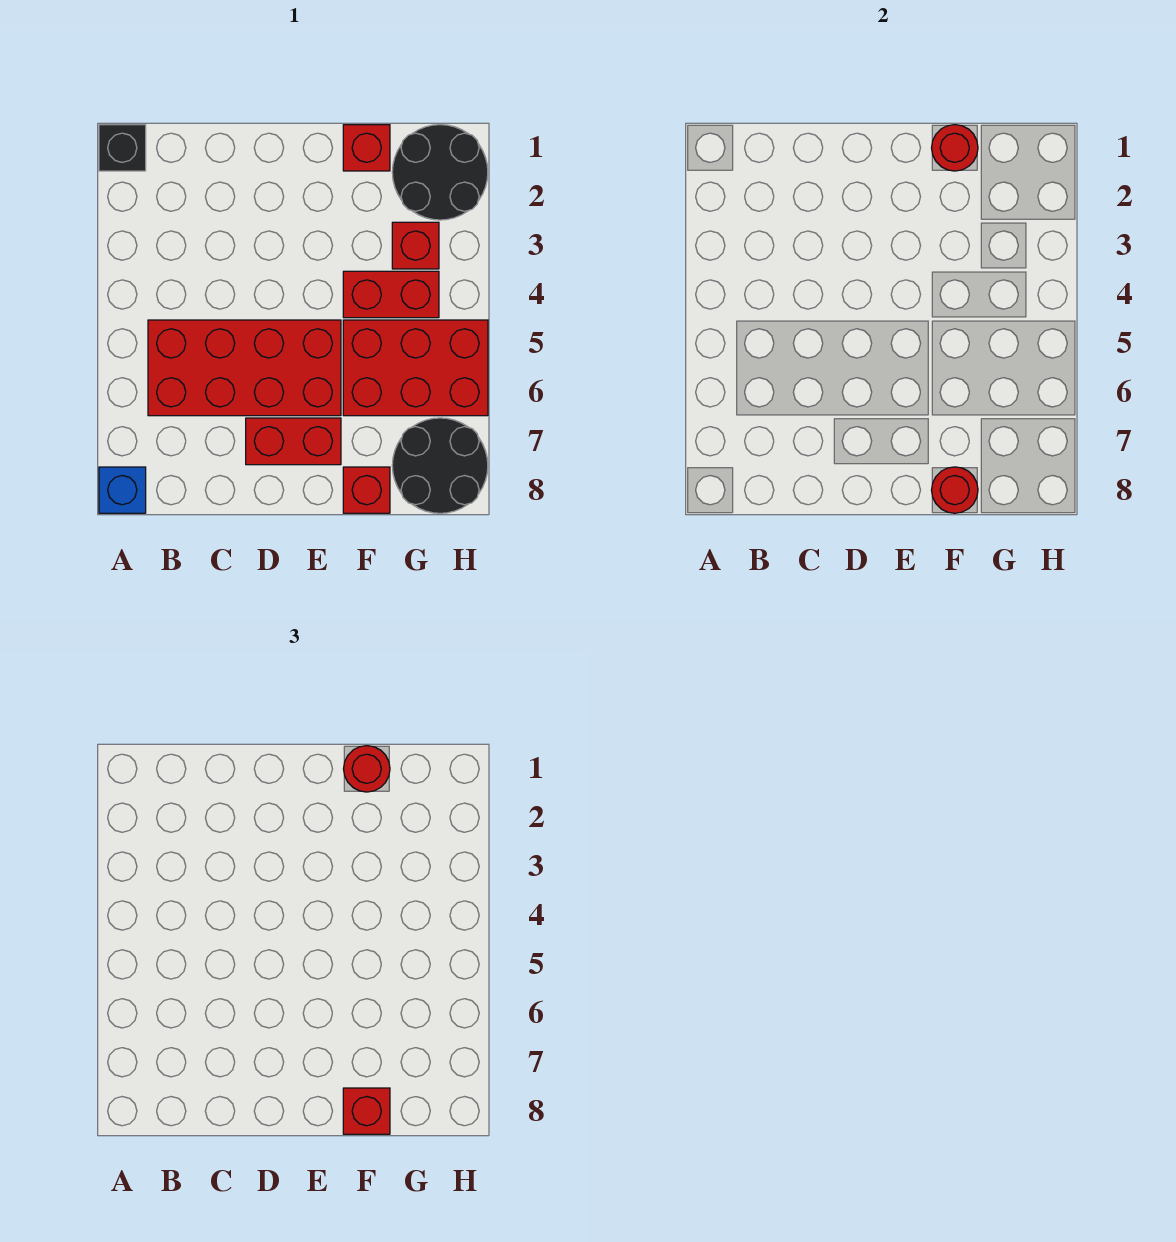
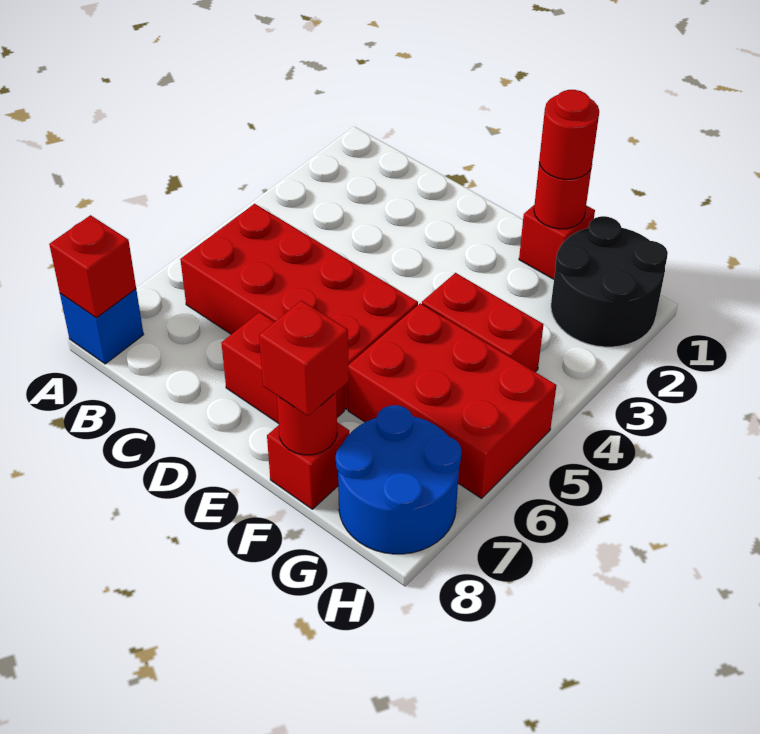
black 1x1 brick [99,125,146,171] -> none
red 1x1 brick [392,222,439,269] -> red 1x1 brick moved to [49,215,136,318]
black 2x2 round brick [392,418,488,513] -> blue 2x2 round brick [336,405,462,554]

